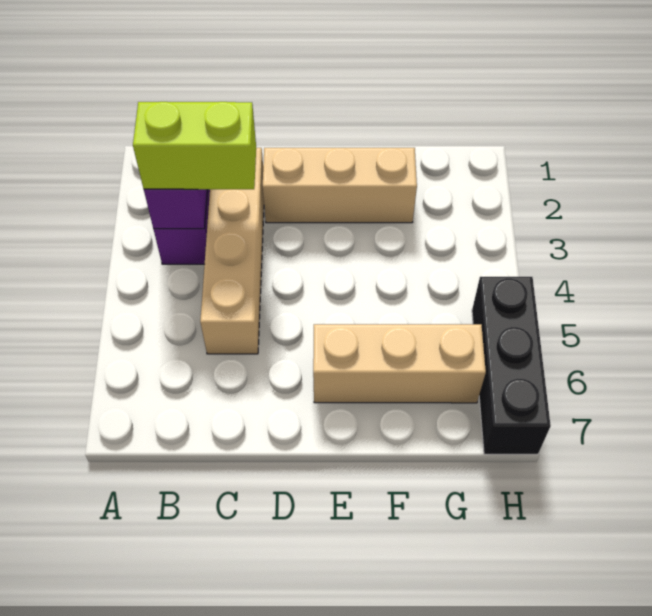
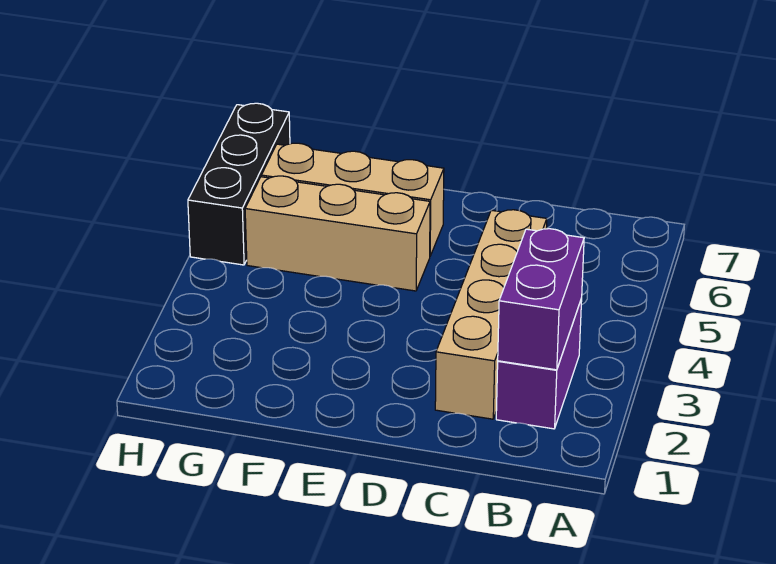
lime 1x2 brick [133,102,256,190] -> none
tan 1x3 brick [263,148,417,223] -> tan 1x3 brick moved to [245,176,430,291]

